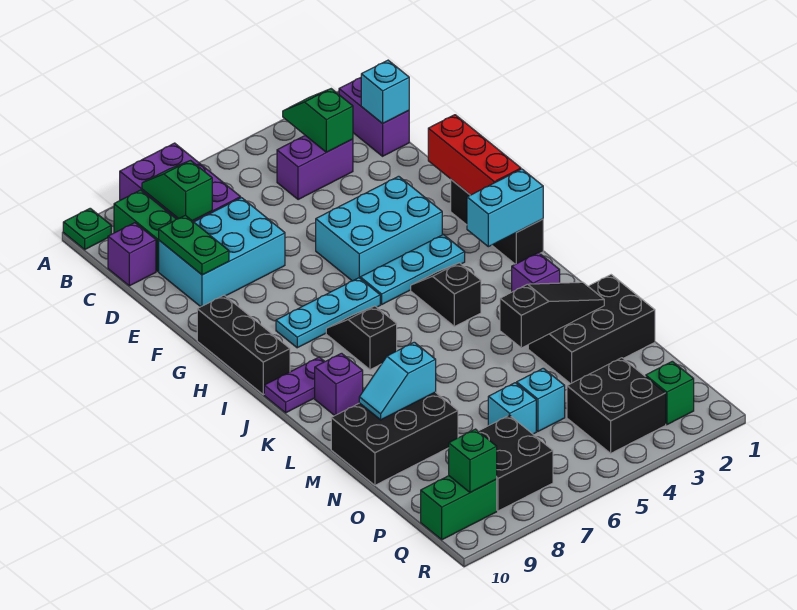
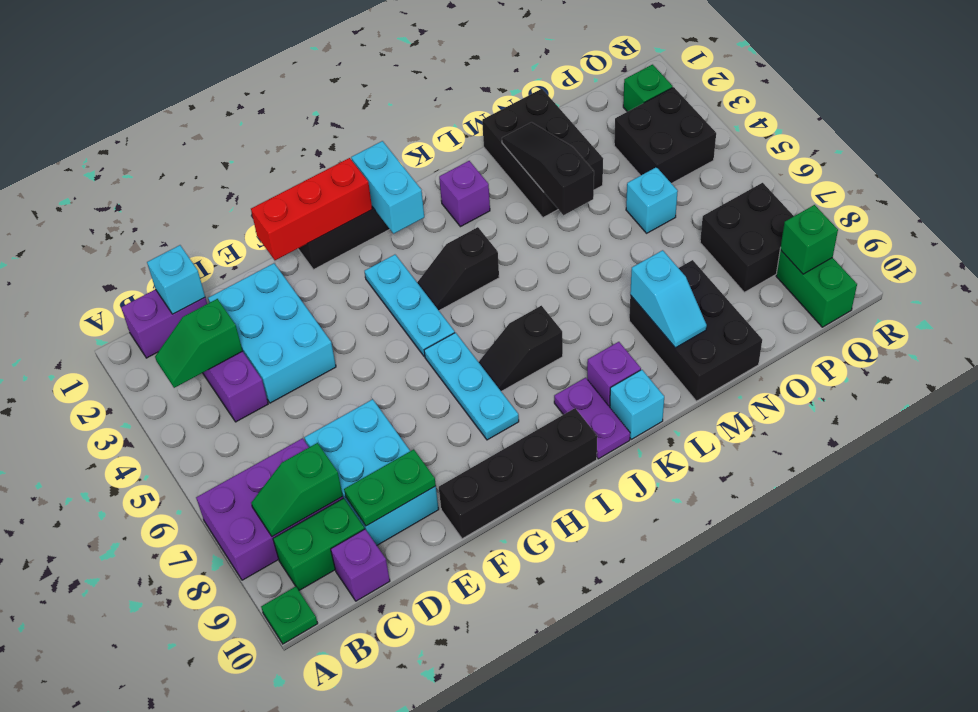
cyan 2x3 brick [316,176,442,281] -> cyan 2x3 brick moved to [208,263,336,403]
black 1x3 brick [197,295,290,395] -> black 1x4 brick [439,408,597,539]
cyan 1x1 brick [488,383,536,434] -> cyan 1x1 brick moved to [610,370,664,439]

